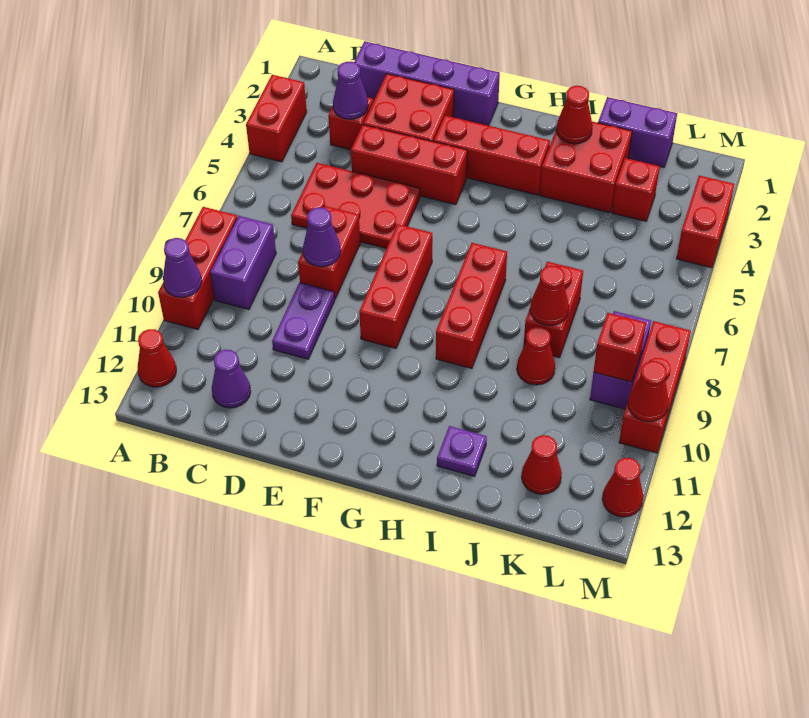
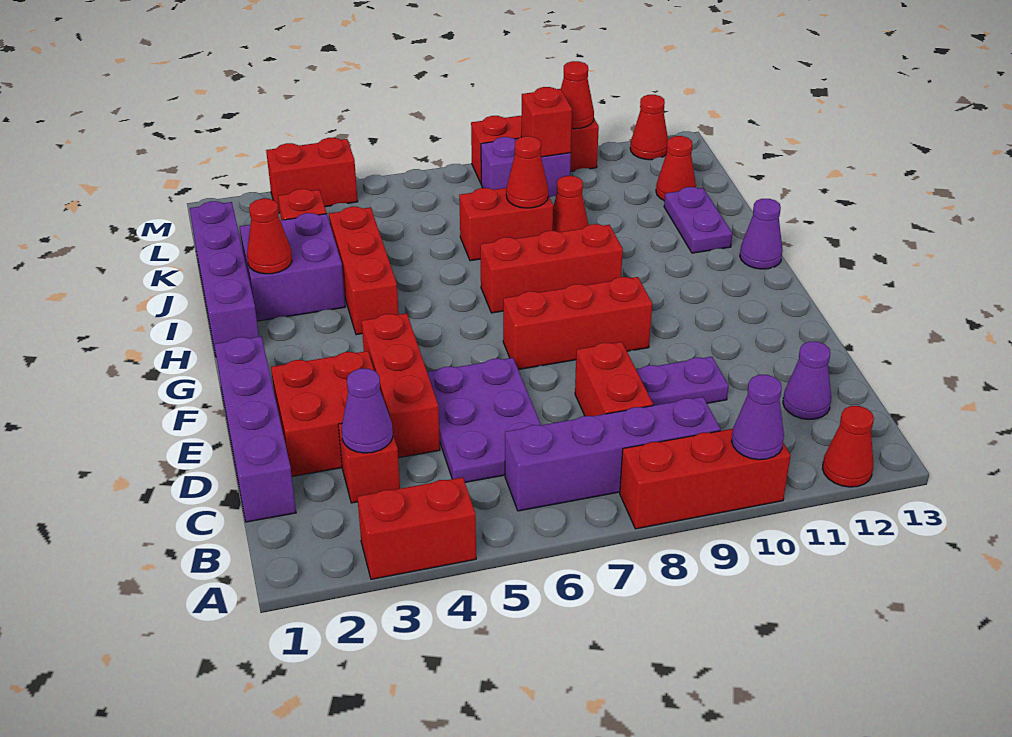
purple 1x2 brick [210,216,276,310] -> purple 1x4 brick [505,397,721,511]
red 2x3 plate [291,163,420,248] -> purple 2x3 plate [427,358,541,482]
red 1x2 brick [298,206,360,299] -> red 1x2 brick turned to [575,342,653,416]
purple 1x1 cone [303,207,341,267] -> purple 1x1 cone moved to [740,199,783,269]
red 1x3 brick [434,116,550,195] -> red 1x3 brick moved to [329,207,399,335]
red 2x2 brick [540,122,632,213] -> purple 2x2 brick [240,213,345,321]
purple 1x1 plate [437,426,487,476] -> purple 1x2 plate [664,187,732,253]
purple 1x2 brick [598,97,677,168] -> purple 1x4 brick [190,201,259,356]

